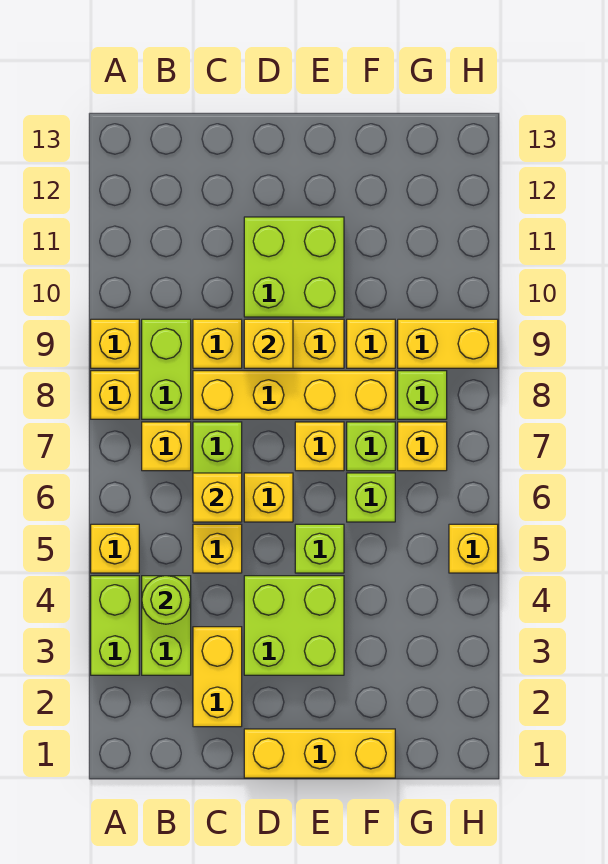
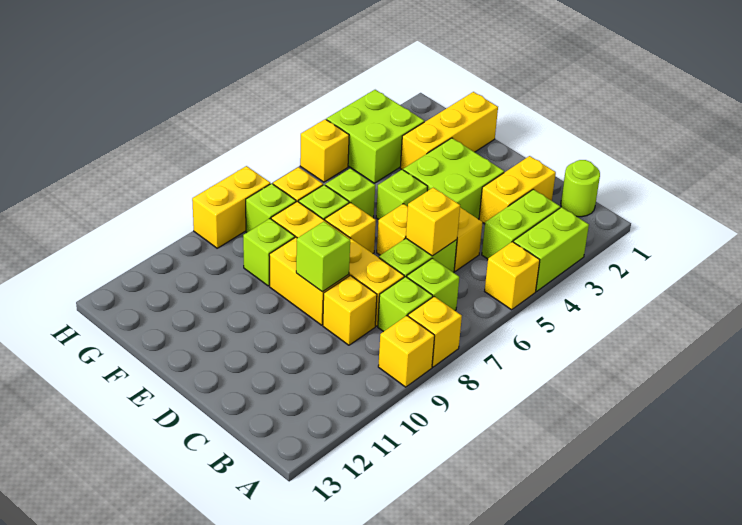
lime 1x1 round brick [142,576,191,624] -> lime 1x1 round brick moved to [561,160,600,217]
yellow 1x1 brick [142,422,191,471] -> lime 1x1 brick [407,258,459,310]
lime 1x2 brick [142,319,191,419] -> lime 1x1 brick [378,277,433,332]
yellow 1x3 brick [244,729,395,778] -> yellow 1x3 brick turned to [400,92,498,170]
yellow 1x1 brick [244,319,293,368] -> lime 1x1 brick [296,221,350,292]
lime 2x2 brick [244,217,344,317] -> lime 2x2 brick moved to [326,90,424,183]
yellow 1x1 brick [347,319,395,368] -> lime 1x1 brick [243,219,295,286]
yellow 1x2 brick [398,319,498,368] -> yellow 1x2 brick turned to [192,166,270,248]

